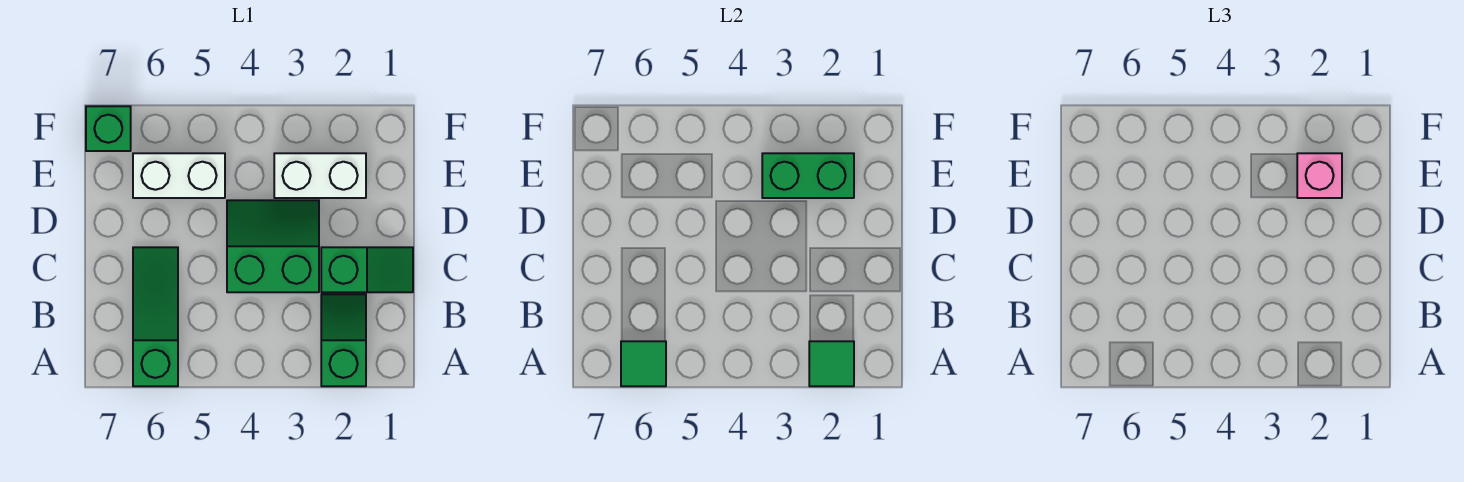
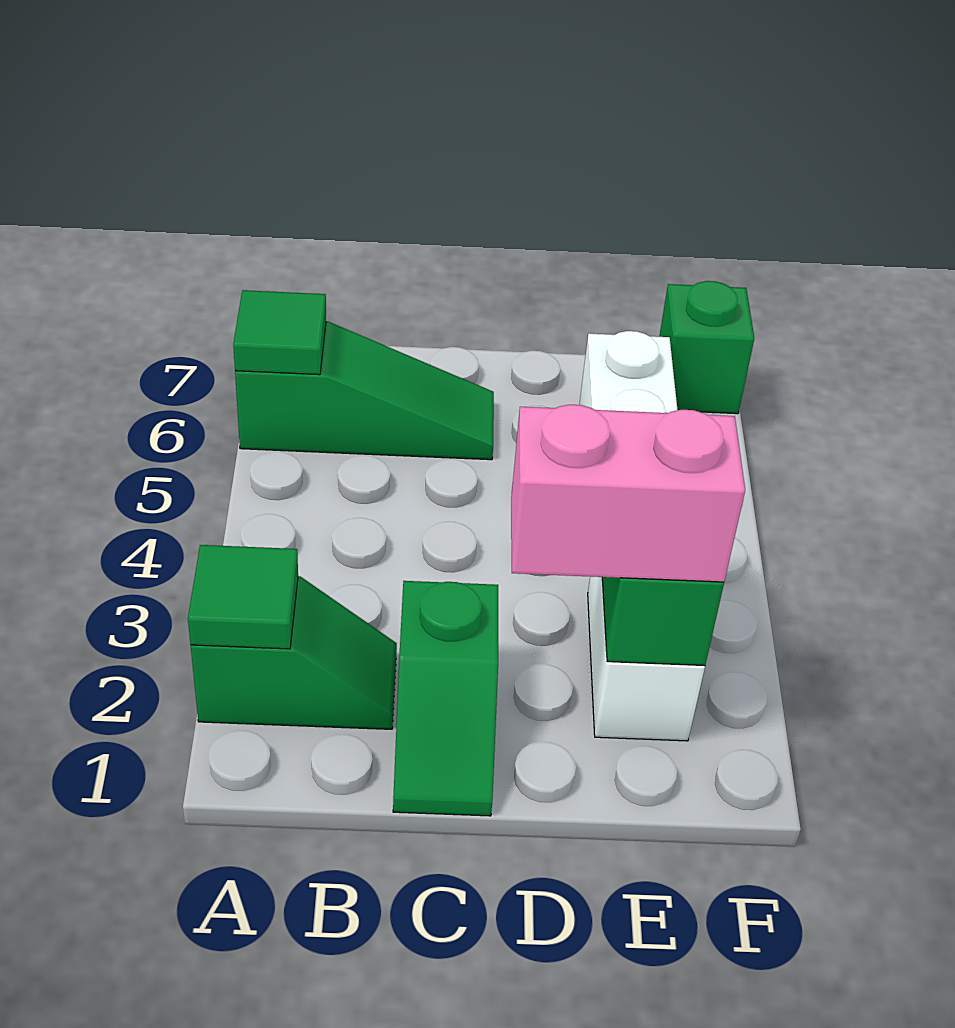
green 2x2 slope [227,200,319,292] -> none
pink 1x1 brick [1297,153,1342,198] -> pink 1x2 brick [511,405,745,582]

